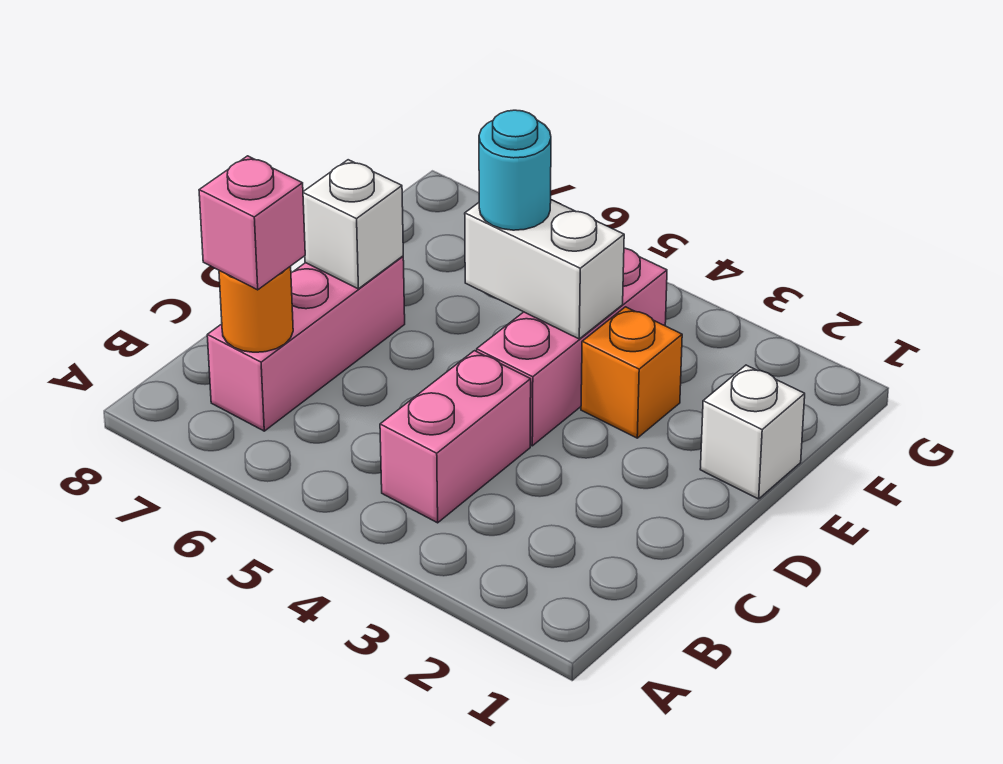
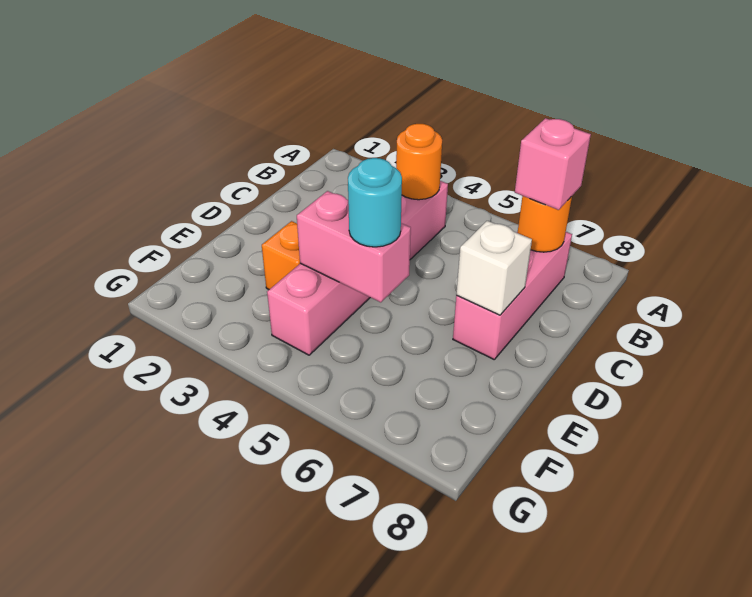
none -> orange 1x1 round brick [396,124,442,200]
white 1x1 brick [700,365,805,499] -> none
white 1x2 brick [465,200,624,339] -> pink 1x2 brick [297,191,411,302]

